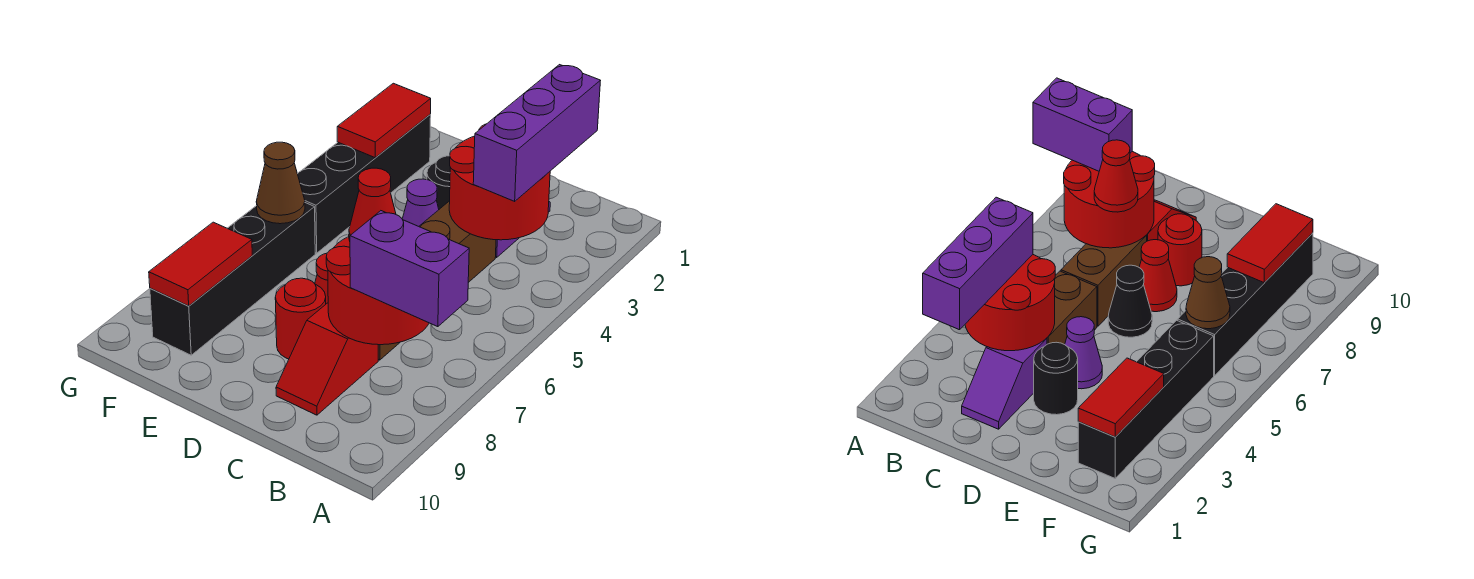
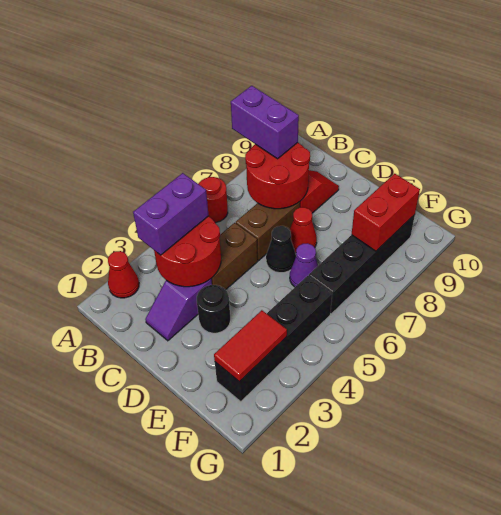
purple 1x3 brick [473,65,600,201] -> purple 1x2 brick [133,173,209,255]
red 1x1 cone [349,168,396,241] -> red 1x1 cone moved to [108,251,139,298]
purple 1x1 cone [402,179,439,226] -> purple 1x1 cone moved to [290,243,318,287]
red 1x1 round brick [275,278,326,359] -> red 1x1 round brick moved to [198,177,228,223]
brown 1x1 cone [256,142,305,224] -> none
red 1x2 tile [149,222,252,306] -> red 1x2 brick [352,174,420,251]

